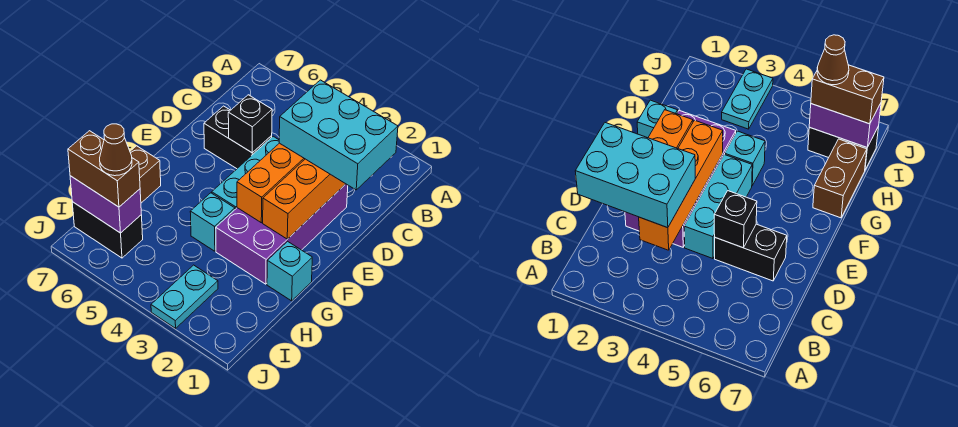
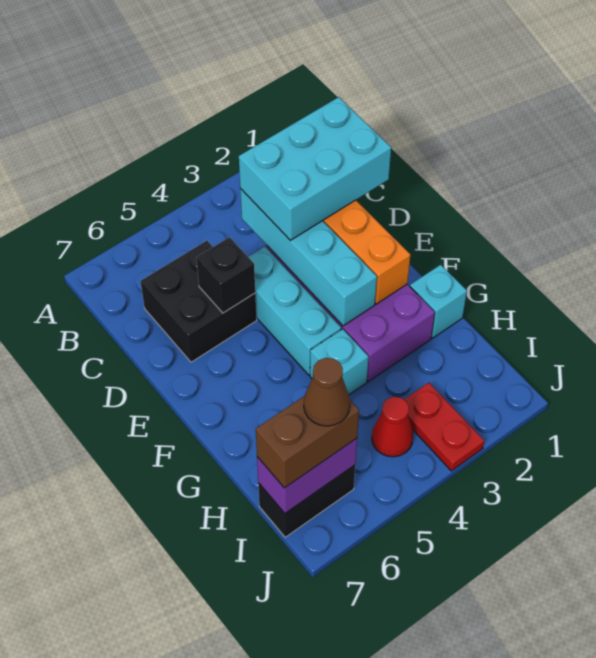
orange 1x4 brick [237,143,305,223] -> cyan 1x4 brick [240,189,377,326]
black 1x2 brick [204,106,272,169] -> black 2x2 brick [140,241,257,362]
brown 1x2 brick [130,146,161,203] -> none
cyan 1x2 plate [151,265,218,328] -> red 1x2 plate [404,383,484,471]
none -> red 1x1 cone [372,397,413,457]

